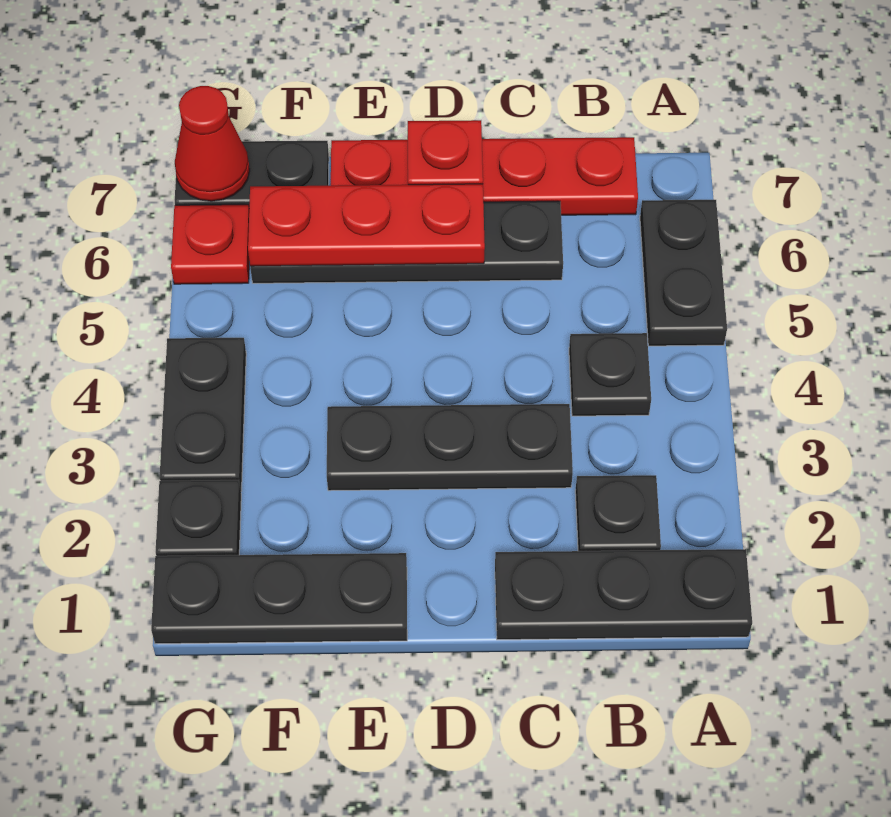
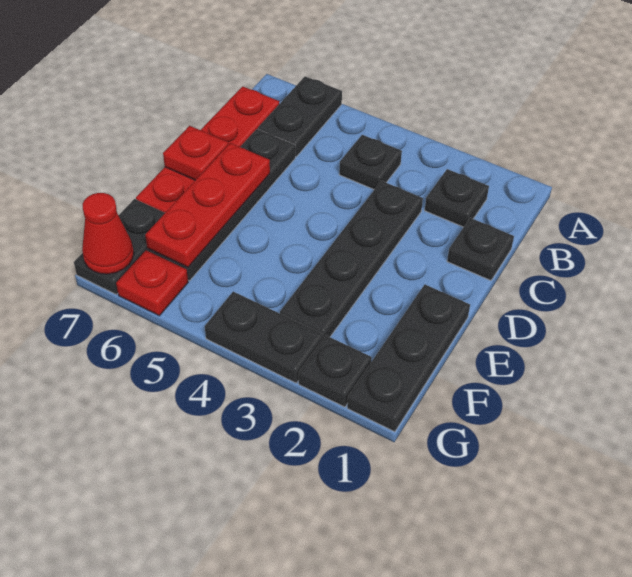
black 1x3 plate [495,549,752,640] -> black 1x1 plate [447,218,514,280]
black 1x2 plate [640,200,727,346] -> black 1x2 plate turned to [258,76,342,157]
black 1x3 plate [327,404,573,491] -> black 1x4 plate [280,181,423,338]

